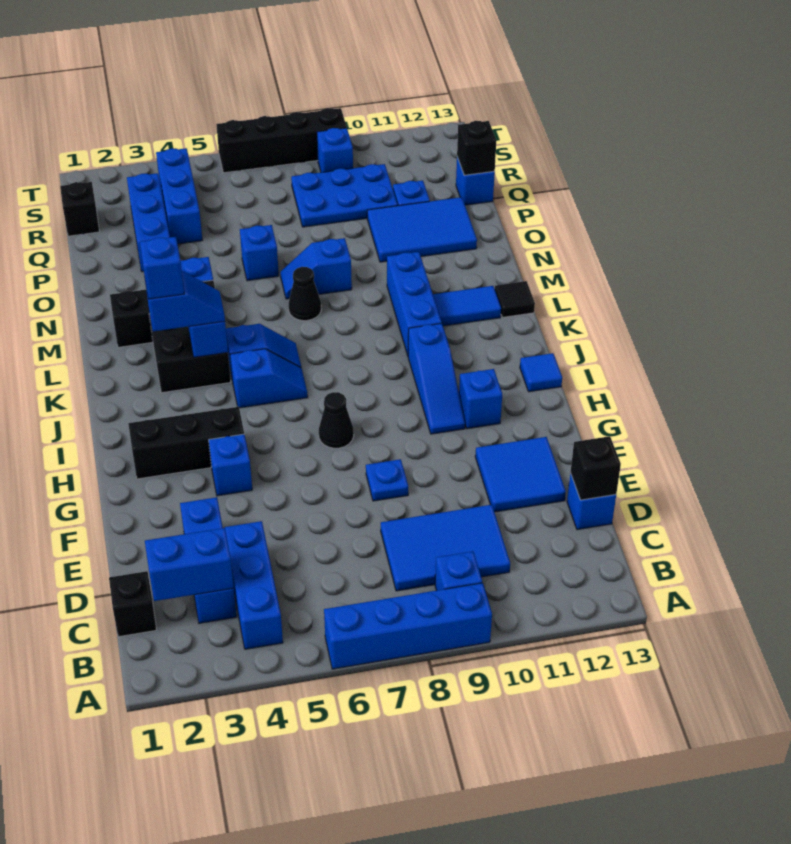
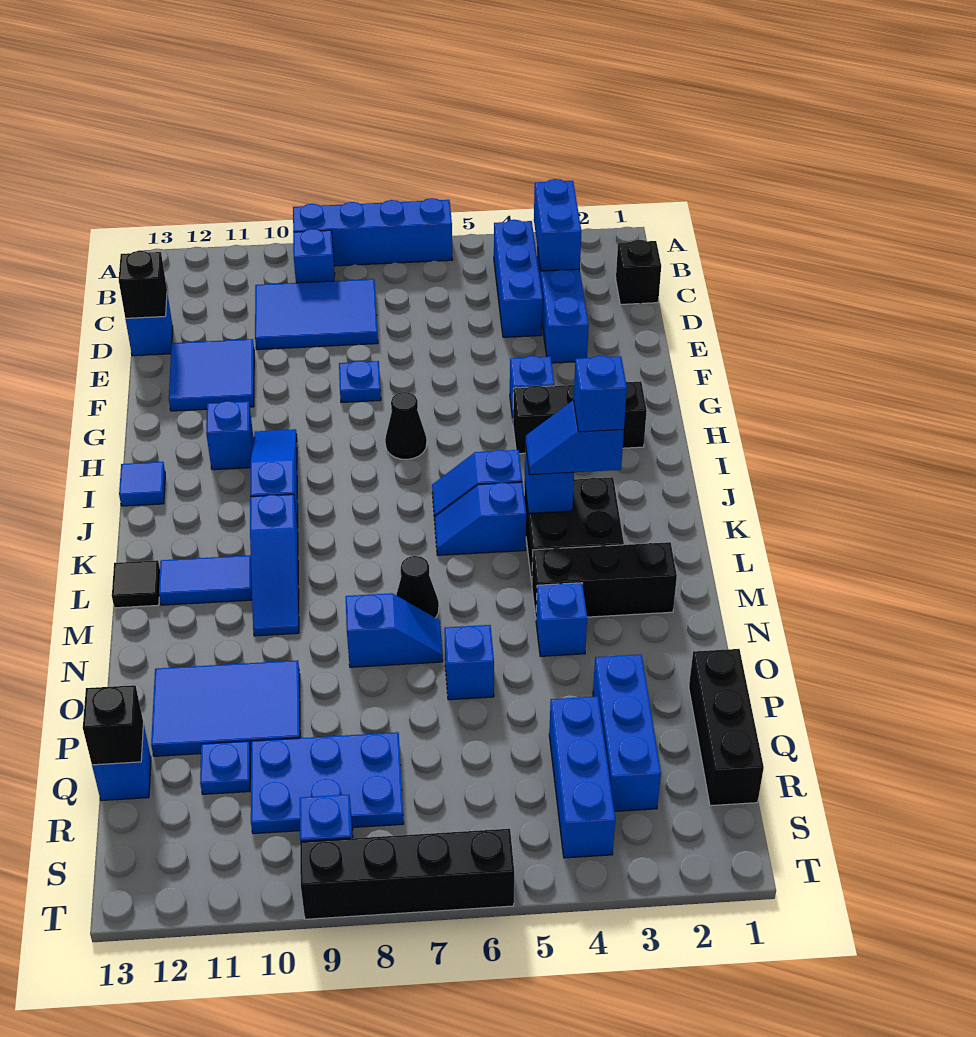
blue 1x2 brick [145,528,234,601] -> blue 1x2 brick turned to [534,179,581,271]
blue 1x3 brick [387,252,442,356] -> blue 1x3 slope [250,494,299,636]
black 1x1 brick [60,182,99,236] -> black 1x3 brick [689,649,764,806]

